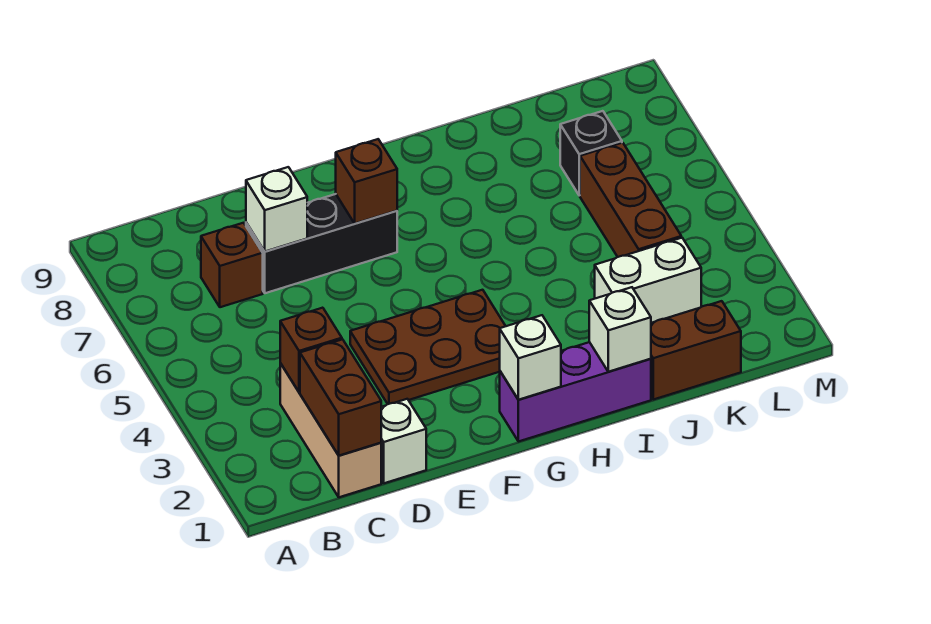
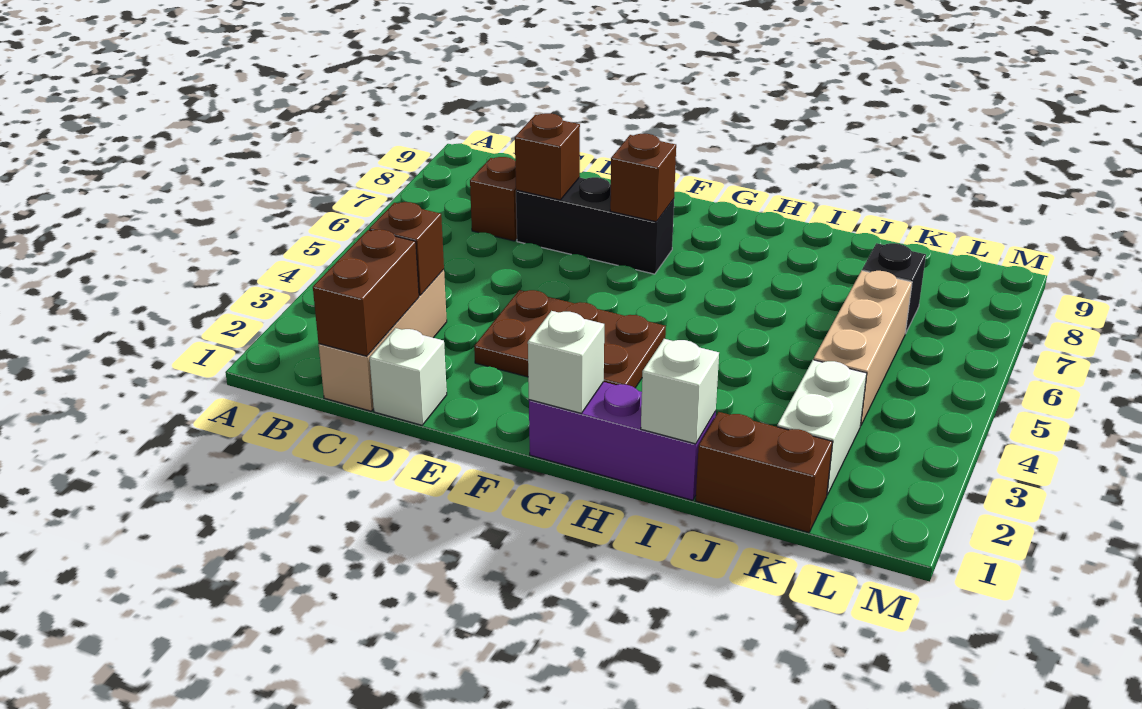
white 1x1 brick [246,167,307,251] -> brown 1x1 brick [515,113,580,200]
white 1x2 brick [595,238,701,323] -> white 1x2 brick turned to [777,360,867,495]
brown 1x3 brick [580,143,681,257] -> tan 1x3 brick [814,271,912,426]

